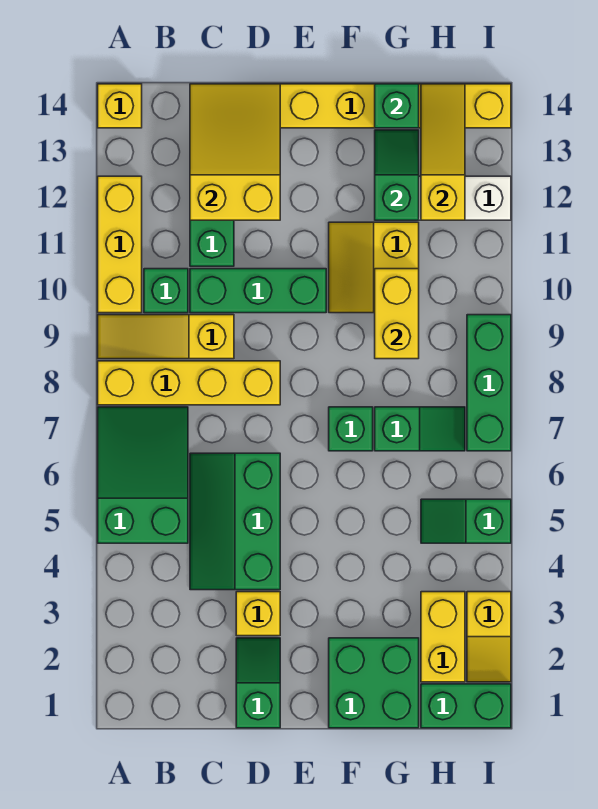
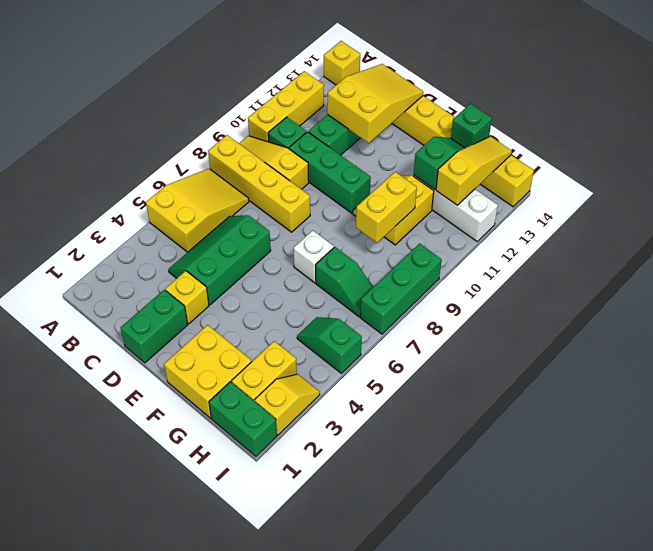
green 2x3 slope [98,407,188,543] -> yellow 2x3 slope [146,169,249,252]
green 1x2 slope [236,638,280,728] -> green 1x2 brick [121,290,188,363]
green 2x2 brick [329,638,419,728] -> yellow 2x2 brick [164,325,252,418]
green 1x1 brick [329,407,373,451] -> white 1x1 brick [293,230,334,283]
yellow 1x2 slope [467,592,511,682] -> yellow 1x2 slope turned to [255,374,320,435]

